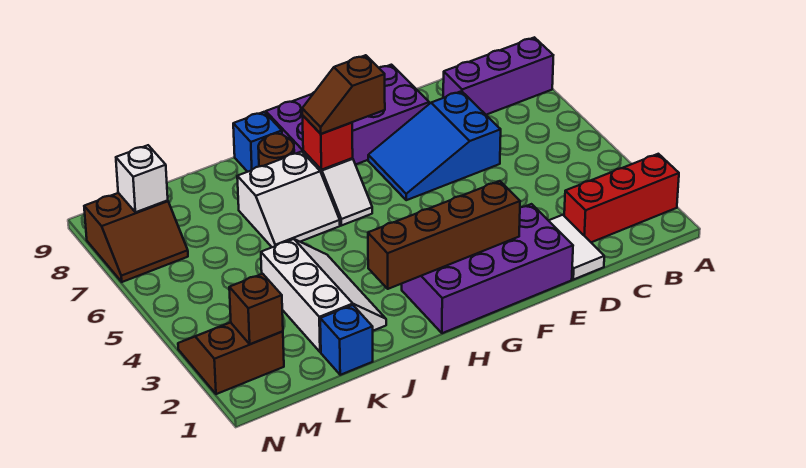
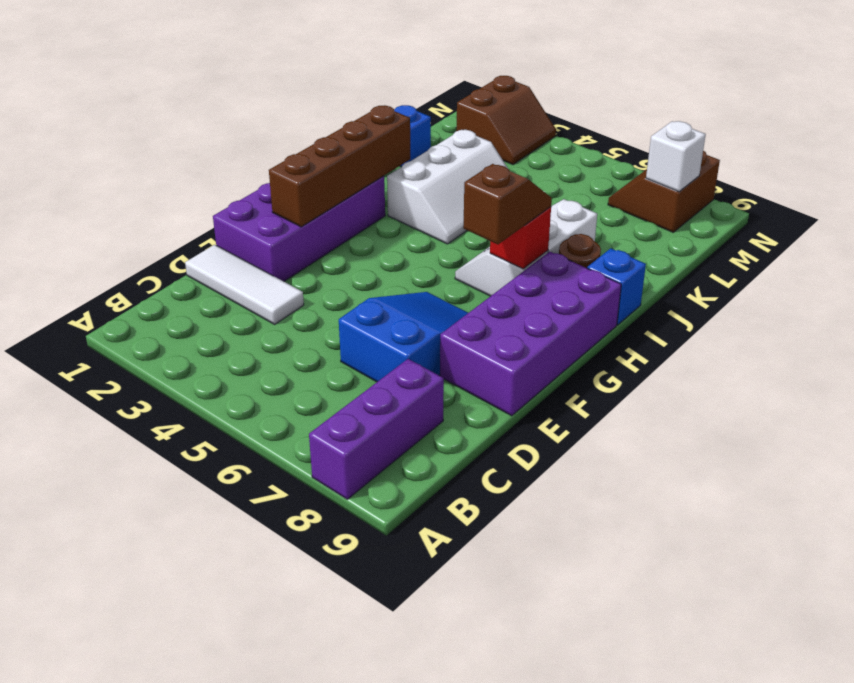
red 1x3 brick [564,154,679,242] -> none
white 1x2 tile [548,215,604,280] -> white 1x3 tile [185,245,304,324]
white 2x3 slope [261,239,386,352] -> white 2x3 slope turned to [387,130,507,244]
brown 1x1 brick [229,274,283,344] -> none

